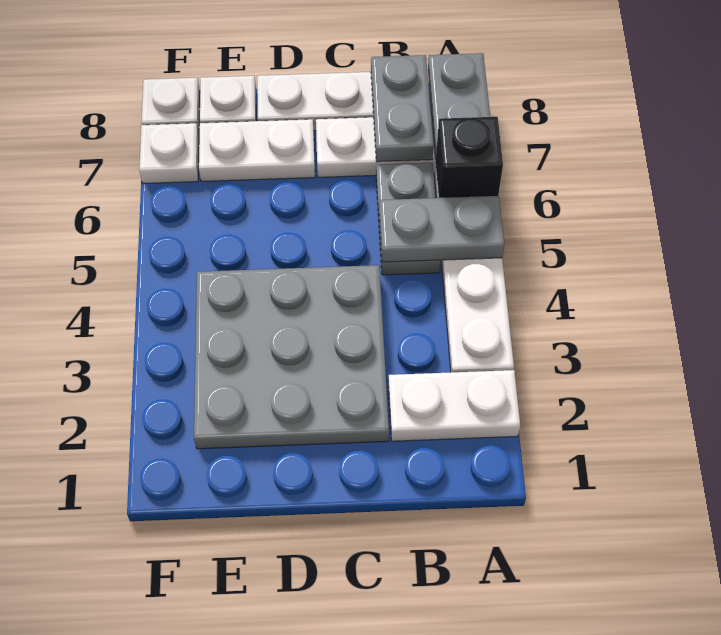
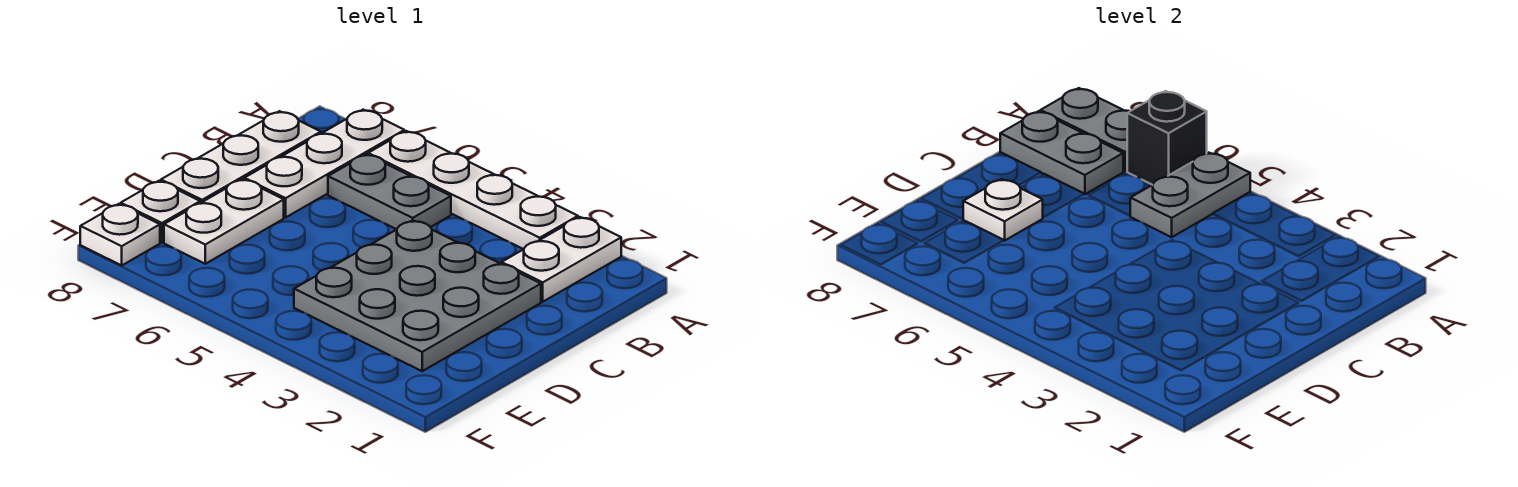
white 1x1 plate [139,123,199,183] -> white 1x1 plate moved to [963,179,1043,241]

